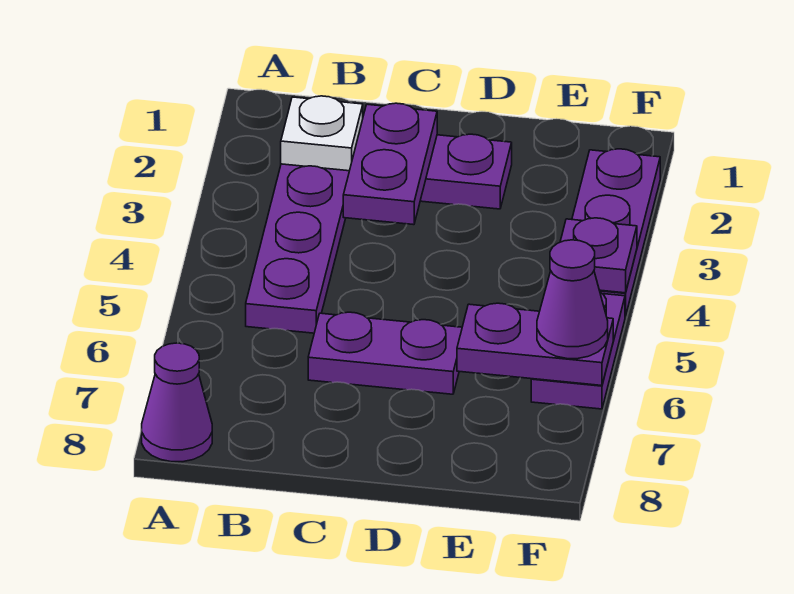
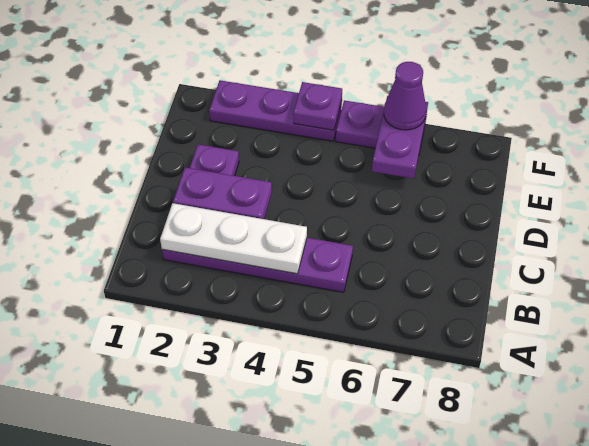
purple 1x1 cone [142,343,212,462] -> none
white 1x1 plate [281,96,363,171] -> white 1x3 plate [160,203,307,274]
purple 1x2 plate [308,312,462,394] -> none

